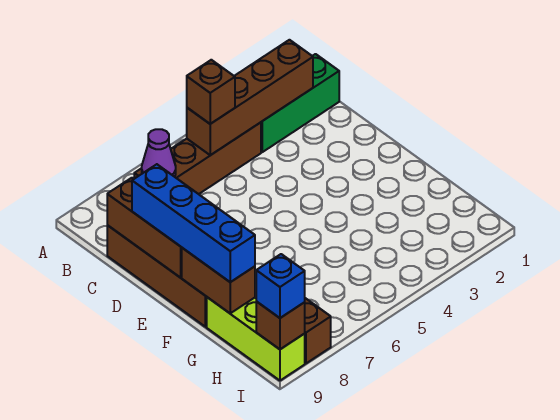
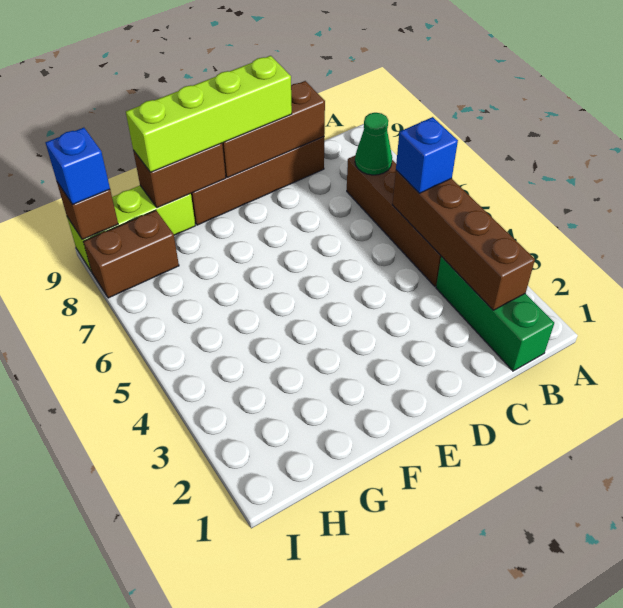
brown 1x1 brick [187,60,235,124] -> blue 1x1 brick [396,117,458,193]
purple 1x1 cone [142,129,176,177] -> green 1x1 cone [355,113,392,175]
blue 1x4 brick [132,164,255,282] -> lime 1x4 brick [126,56,292,172]

